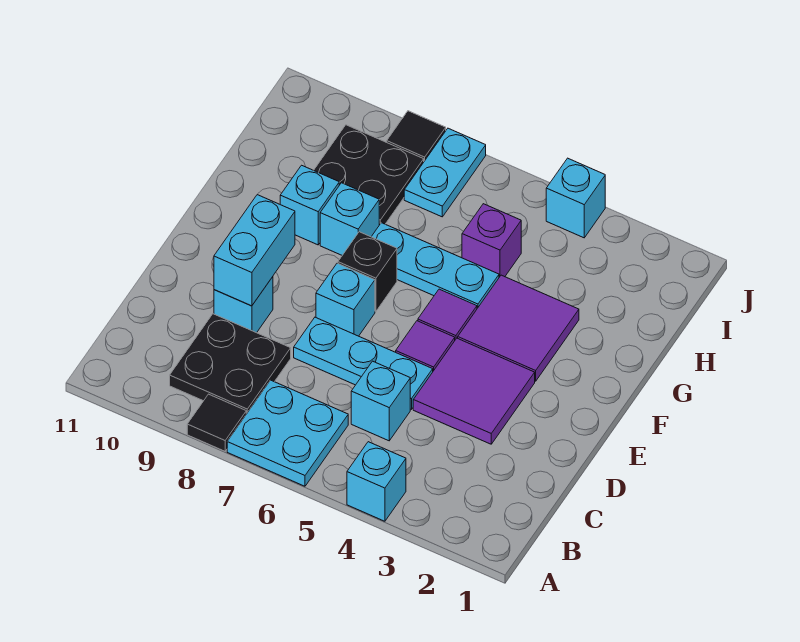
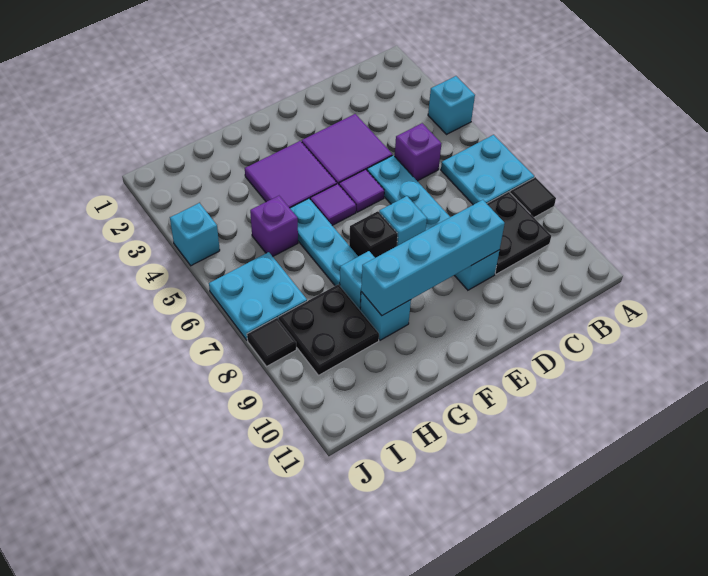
cyan 1x1 brick [351,361,410,441] -> purple 1x1 brick [395,123,441,181]
cyan 1x2 brick [214,195,295,306] -> cyan 1x4 brick [361,200,505,316]
cyan 1x2 plate [404,128,486,217] -> cyan 2x2 plate [209,252,307,340]

